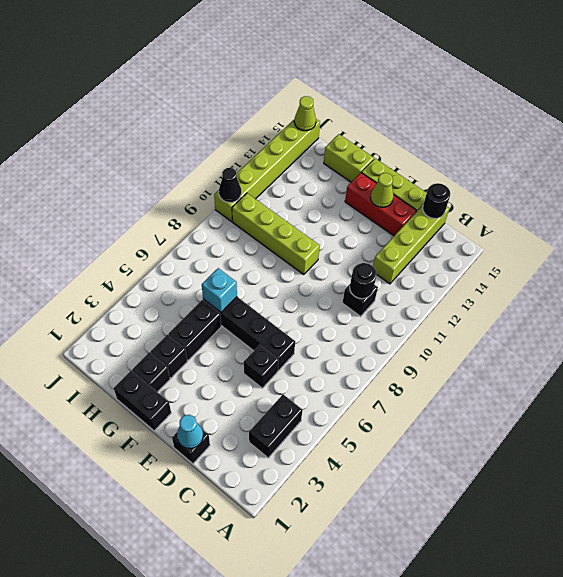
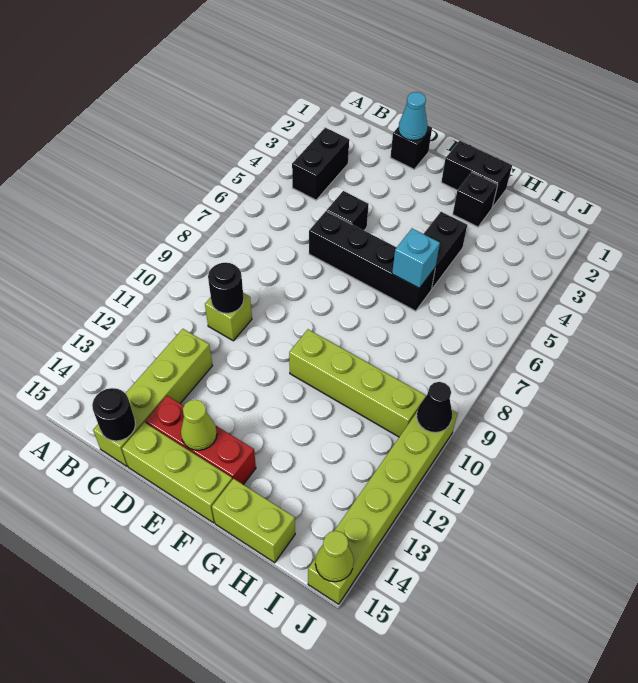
black 1x1 brick [342,284,378,316] -> lime 1x1 brick [205,293,252,341]
black 1x1 brick [151,335,188,378] -> none

